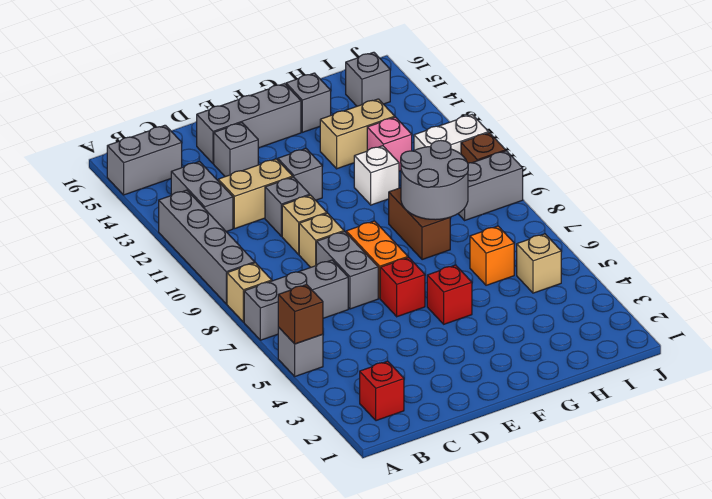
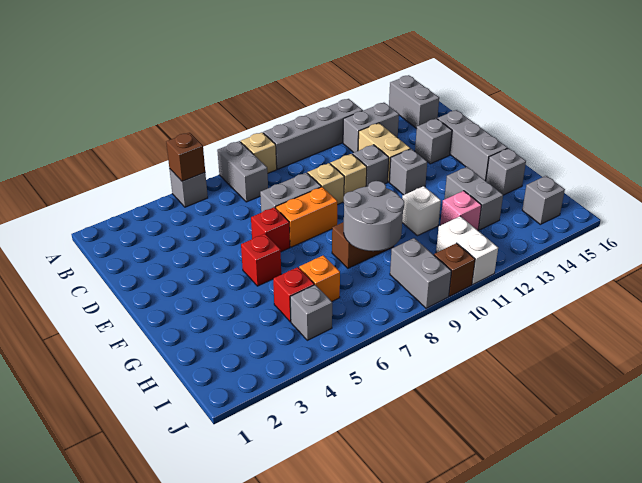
grey 1x3 brick [244,260,348,340] -> grey 1x2 brick [217,141,268,202]
red 1x1 brick [360,361,404,421] -> red 1x1 brick moved to [273,267,314,322]
tan 1x2 brick [320,99,395,169] -> grey 1x2 brick [444,167,503,230]
tan 1x1 brick [517,234,561,293] -> grey 1x1 brick [290,285,332,340]

